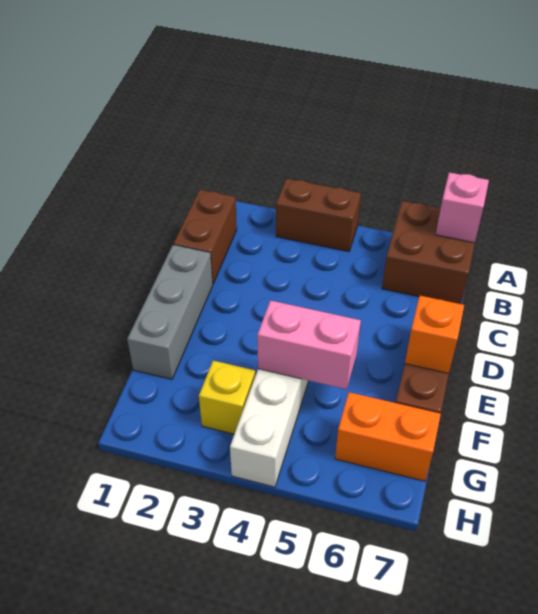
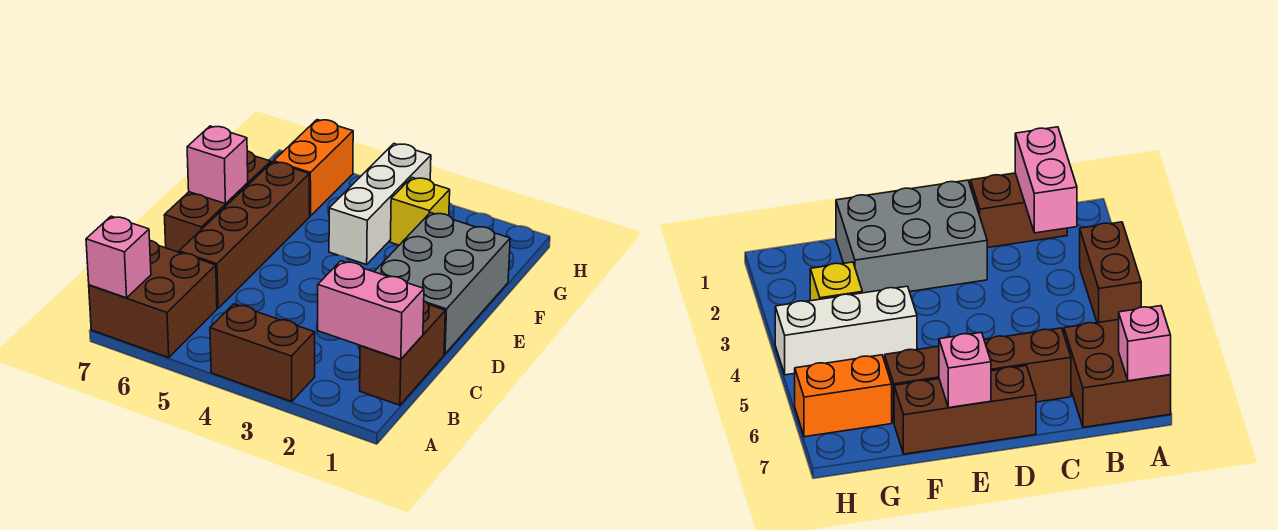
none -> brown 1x4 brick [179,162,310,308]
grey 1x3 brick [127,245,213,379] -> grey 2x3 brick [374,213,510,354]
orange 1x1 brick [405,296,464,373] -> pink 1x1 brick [187,126,248,203]
pink 1x2 brick [257,300,361,389] -> pink 1x2 brick moved to [318,261,424,359]
orange 1x2 brick [335,392,441,481] -> orange 1x2 brick turned to [274,120,353,216]

